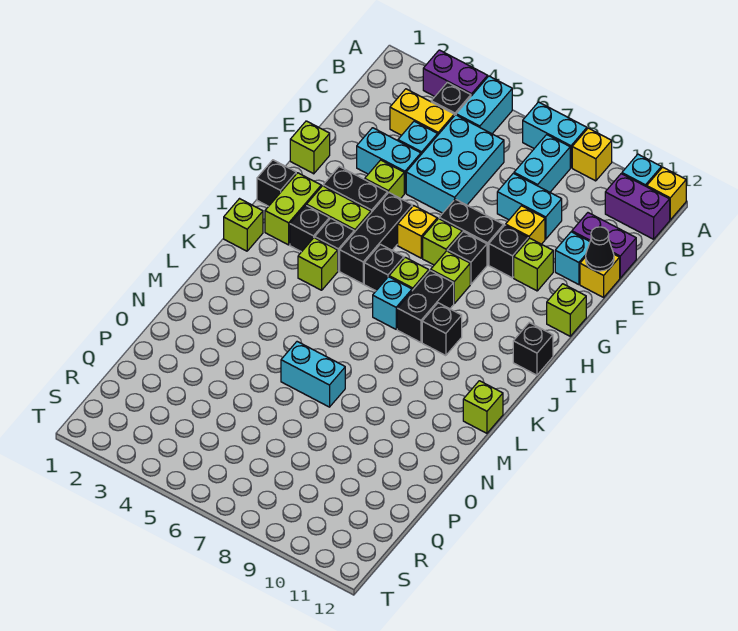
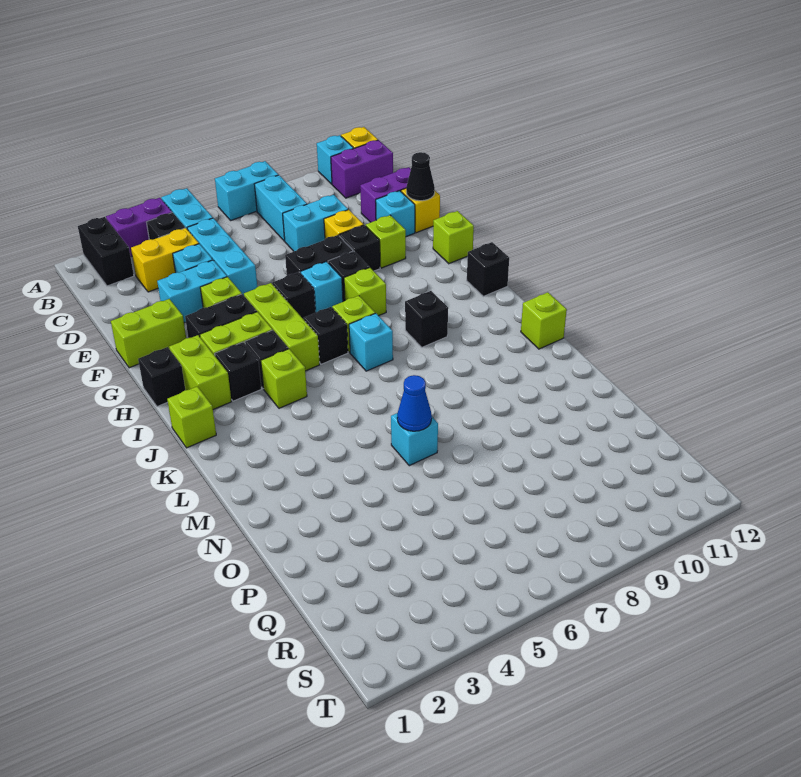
yellow 1x1 brick [572,128,612,181] -> none
cyan 2x3 brick [406,115,504,213] -> cyan 1x3 brick [187,218,257,295]
lime 1x1 brick [290,121,330,174] -> lime 1x2 brick [111,299,186,368]
black 1x3 brick [340,193,412,284] -> lime 1x3 brick [244,283,320,371]
yellow 1x1 brick [398,206,437,258] -> black 1x1 brick [272,272,316,320]
lime 1x1 brick [423,219,462,265] -> cyan 1x1 brick [300,262,343,312]
black 1x2 brick [397,270,454,342] -> black 1x2 brick moved to [78,217,134,286]
cyan 1x2 brick [281,342,345,407] -> cyan 1x1 brick [391,413,438,466]
none -> blue 1x1 cone [397,375,432,431]

